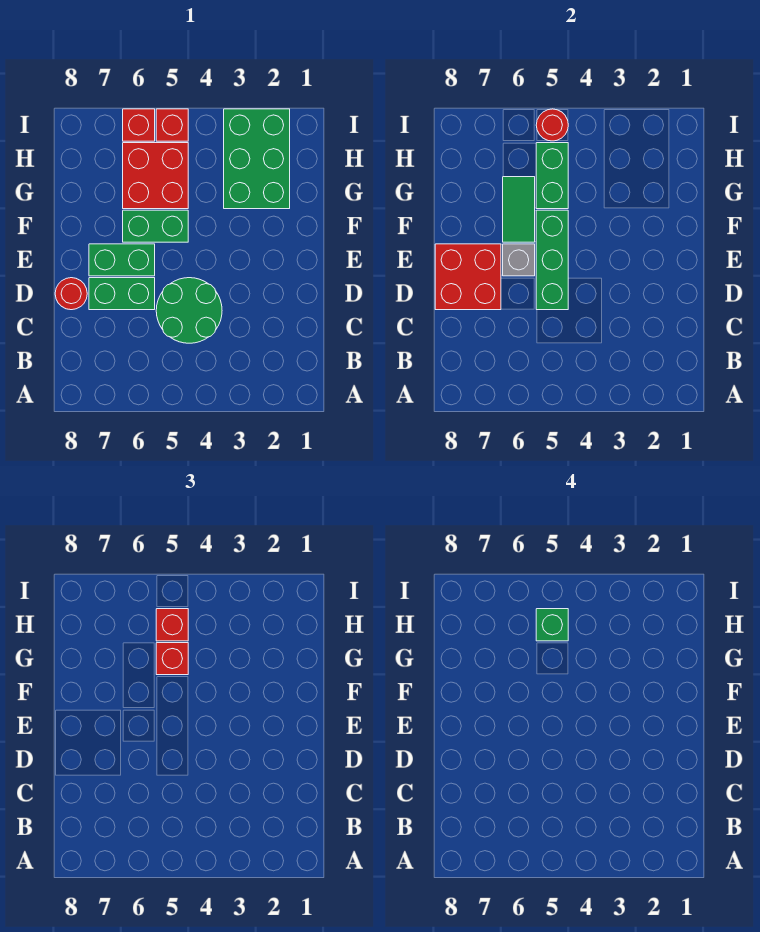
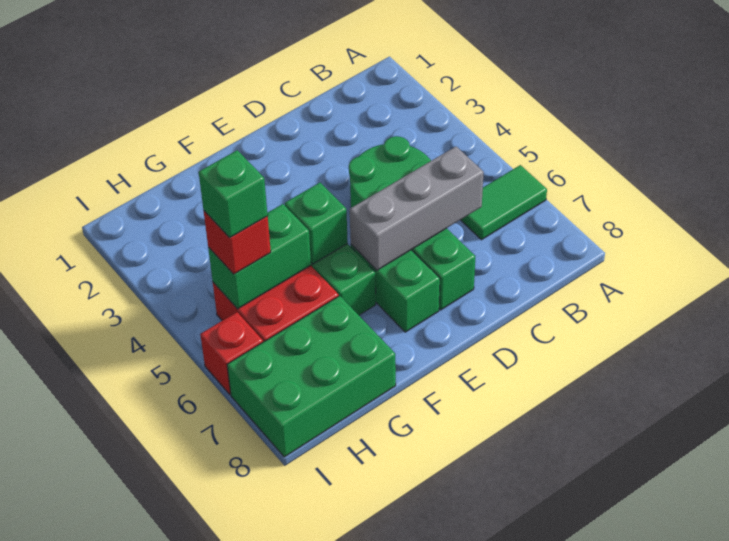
green 1x3 brick [536,210,568,310] -> green 1x1 brick [285,183,348,264]
red 2x2 brick [435,244,501,310] -> none
red 1x1 round brick [55,278,87,310] -> none
grey 1x1 brick [503,244,535,276] -> grey 1x3 brick [350,147,484,270]
green 1x2 tile [503,177,535,242] -> green 1x2 tile moved to [461,165,547,240]
green 2x3 brick [224,109,290,209] -> green 2x3 brick moved to [227,296,396,457]
red 1x1 brick [156,643,188,675] -> none
red 1x1 brick [156,109,188,141] -> none
red 1x1 round brick [536,109,568,141] -> none

